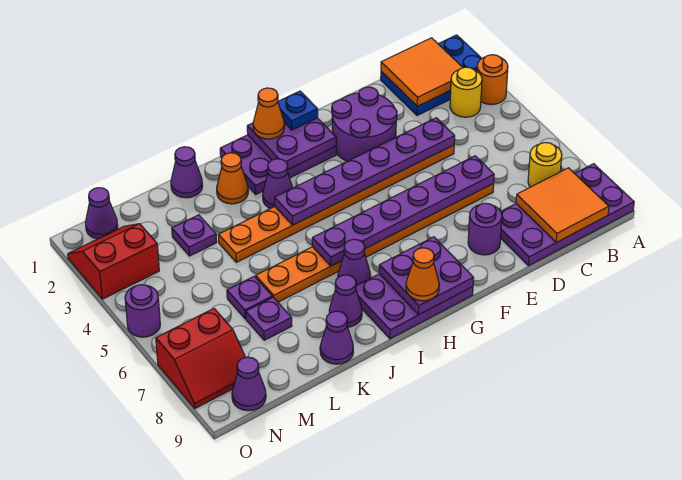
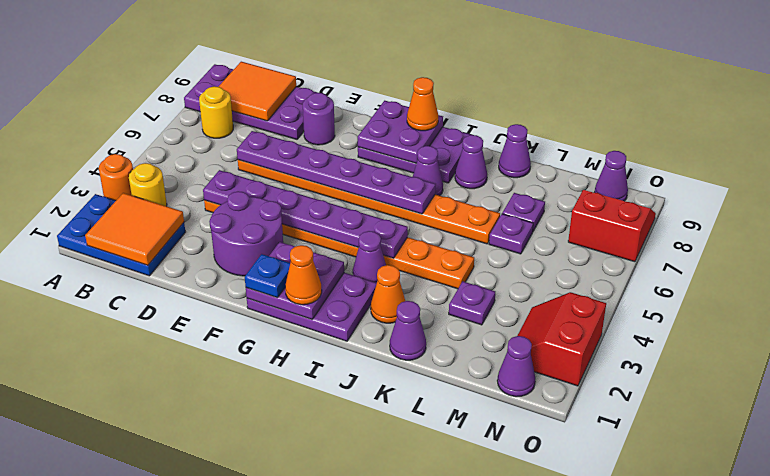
red 2x2 slope [68,224,159,299] -> red 2x2 slope turned to [517,292,606,386]
purple 1x1 round brick [125,285,160,337] -> none

